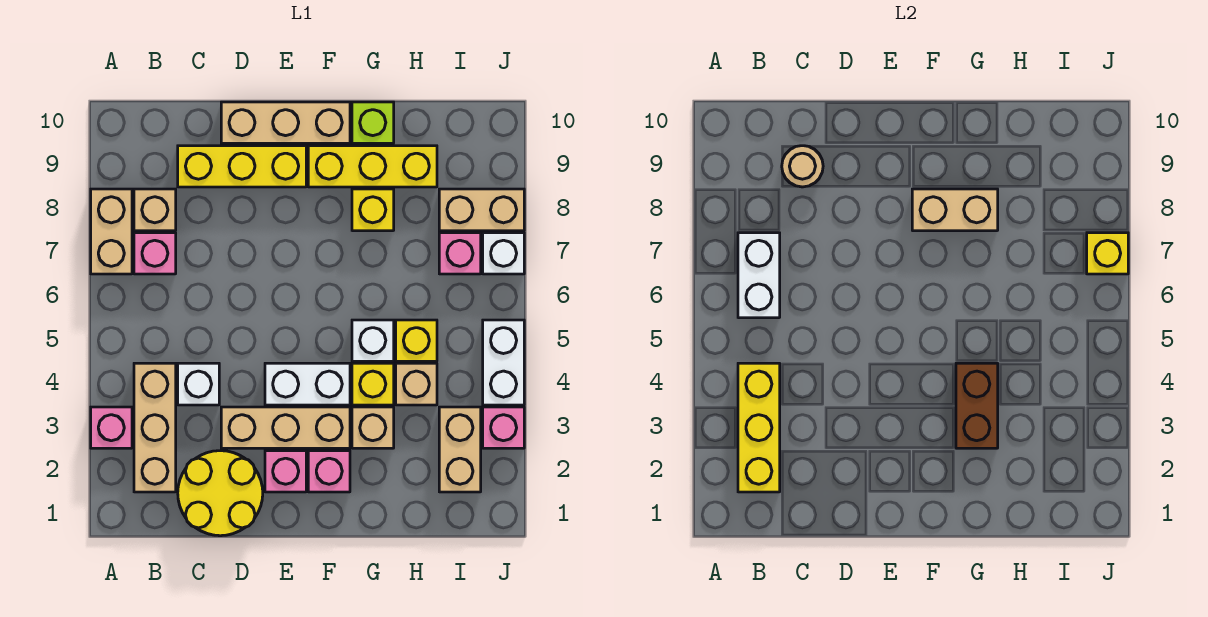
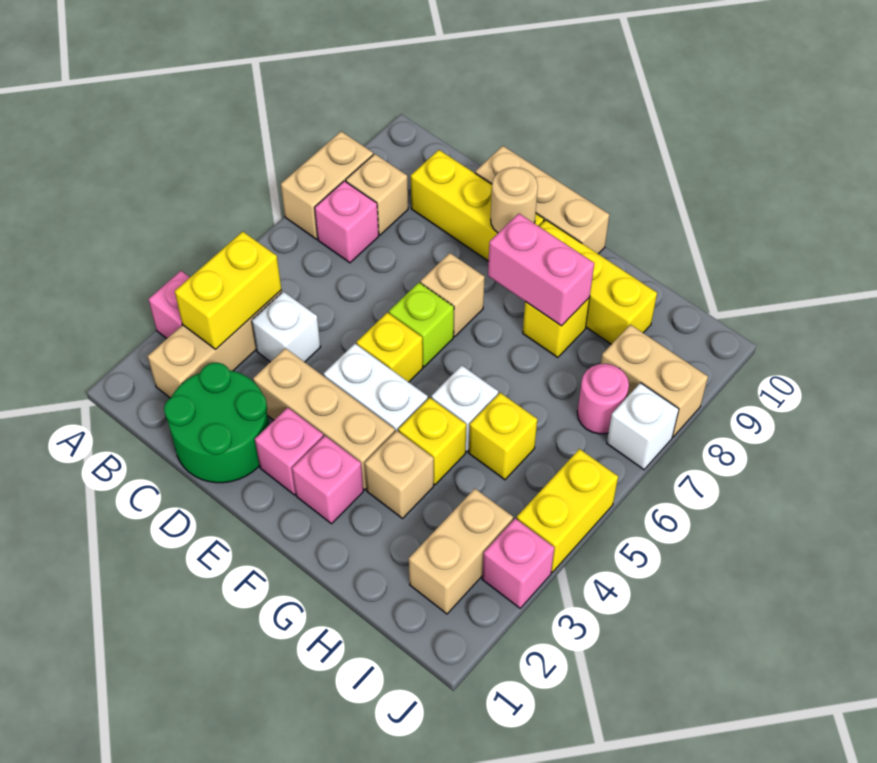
yellow 1x3 brick [738,363,780,492] -> yellow 1x2 brick [175,231,281,349]
white 1x2 brick [738,233,780,318] -> none
yellow 2x2 round brick [178,451,263,536] -> green 2x2 round brick [164,363,269,483]
tan 1x1 round brick [782,146,823,187] -> tan 1x1 round brick moved to [491,167,538,233]
tan 1x2 brick [912,189,998,231] -> pink 1x2 brick [488,214,594,326]
brown 1x2 brick [956,363,998,448] -> none
lime 1x1 brick [352,102,394,143] -> lime 1x1 brick moved to [389,283,454,367]
tan 1x1 brick [396,363,437,405] -> tan 1x1 brick moved to [420,253,485,337]
pink 1x1 brick [439,233,481,274] -> pink 1x1 round brick [577,364,629,434]
white 1x2 brick [483,320,524,405] -> yellow 1x2 brick [517,449,618,572]
yellow 1x1 brick [1087,233,1128,274] -> yellow 1x1 brick moved to [357,312,423,382]

